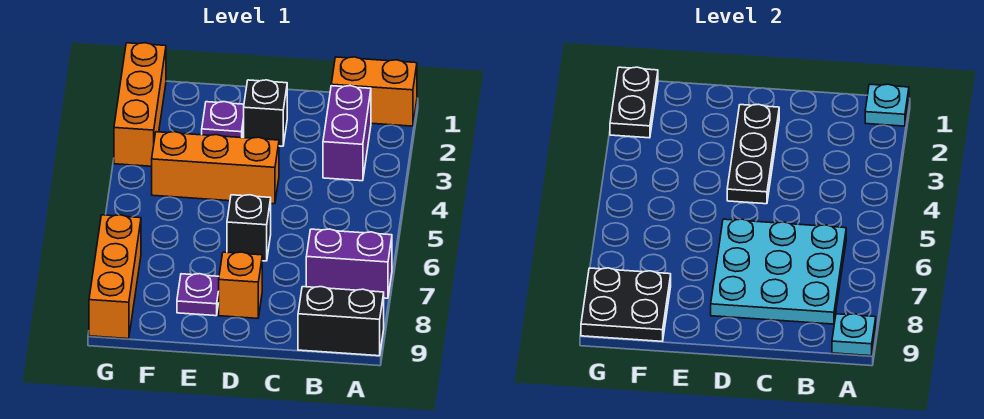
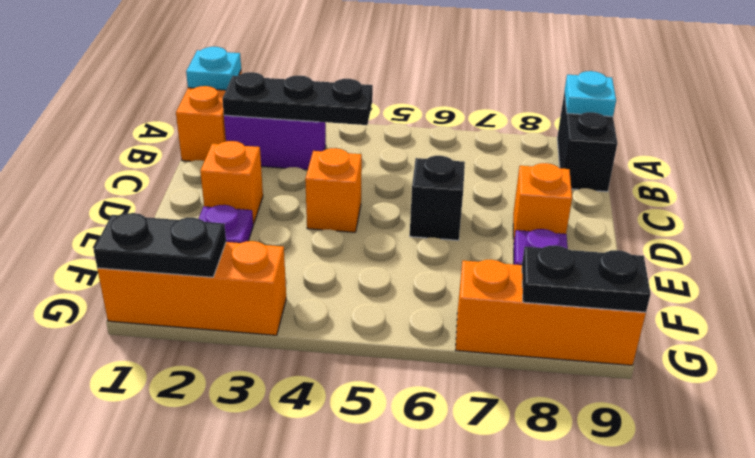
purple 1x2 brick [306,229,392,298] -> none
cyan 3x3 plate [711,219,846,324] -> none
black 1x1 brick [244,80,287,146] -> orange 1x1 brick [200,141,263,225]
black 1x3 plate [727,104,779,204] -> black 1x3 plate moved to [222,72,373,125]
orange 1x3 brick [152,132,279,204] -> orange 1x1 brick [305,148,362,232]
black 2x2 plate [581,268,671,341] -> black 1x2 plate [522,245,651,312]

